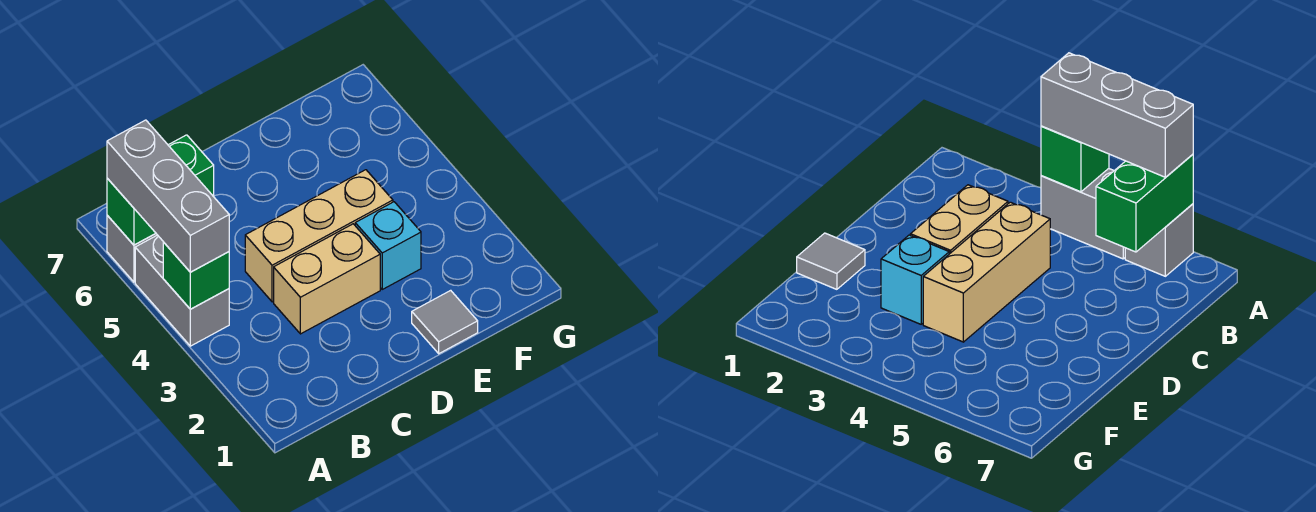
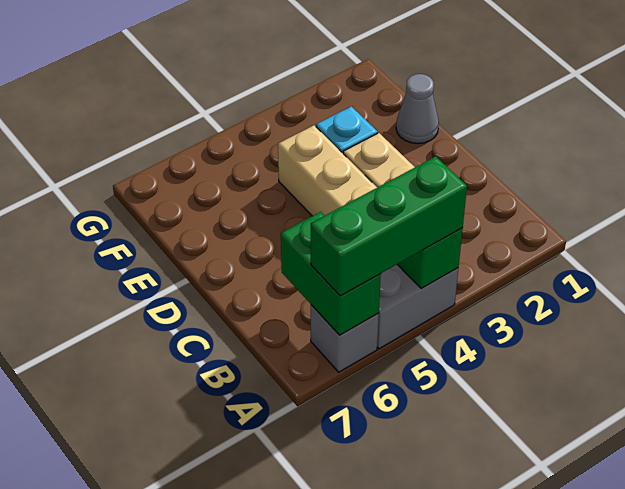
grey 1x3 brick [107,120,229,272] -> green 1x3 brick [311,156,467,296]
grey 1x1 tile [412,290,478,354] -> grey 1x1 cone [396,74,439,144]

